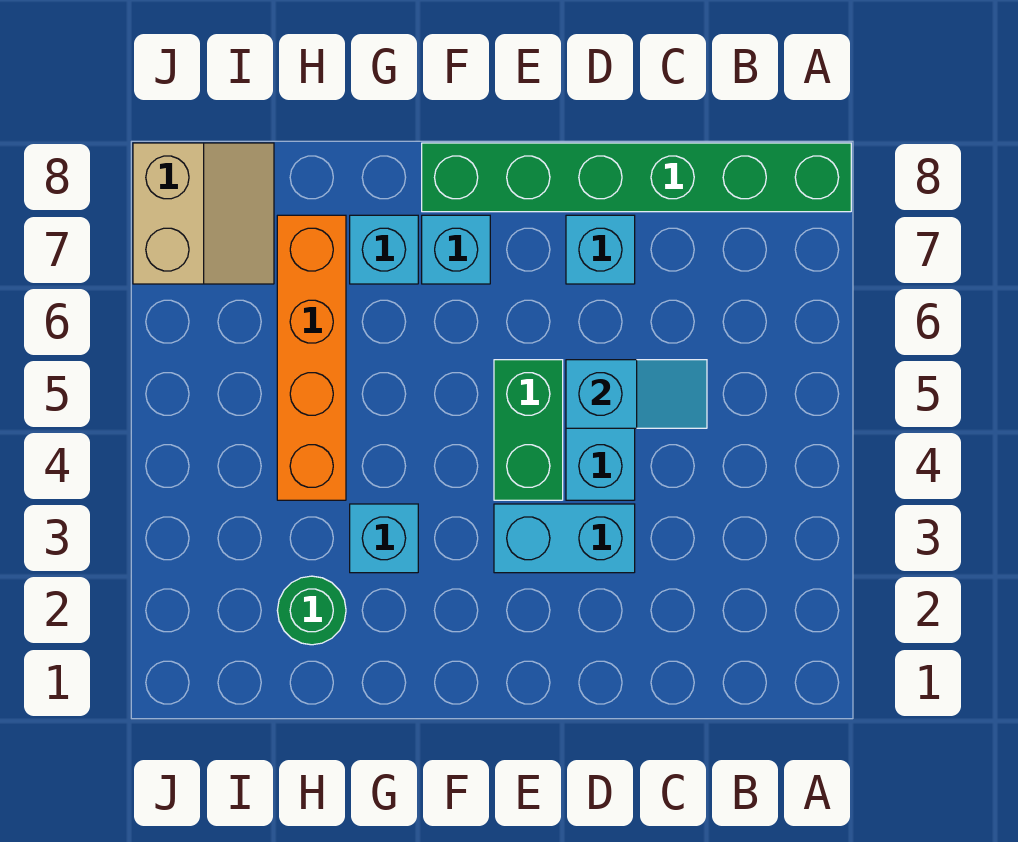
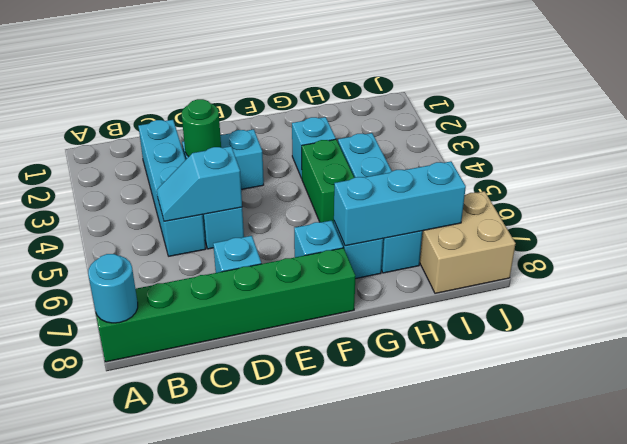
none -> cyan 1x1 round brick [88,254,138,323]
none -> cyan 1x4 brick [138,120,206,256]
green 1x2 brick [494,360,563,500] -> green 1x2 brick moved to [302,139,354,224]
none -> cyan 1x3 brick [334,161,466,246]
green 1x1 round brick [277,576,346,645] -> green 1x1 round brick moved to [182,99,221,157]
orange 1x4 brick [277,215,346,500] -> cyan 1x4 brick [338,133,422,273]
tan 2x2 slope [133,143,274,284] -> tan 2x2 brick [420,191,516,293]

